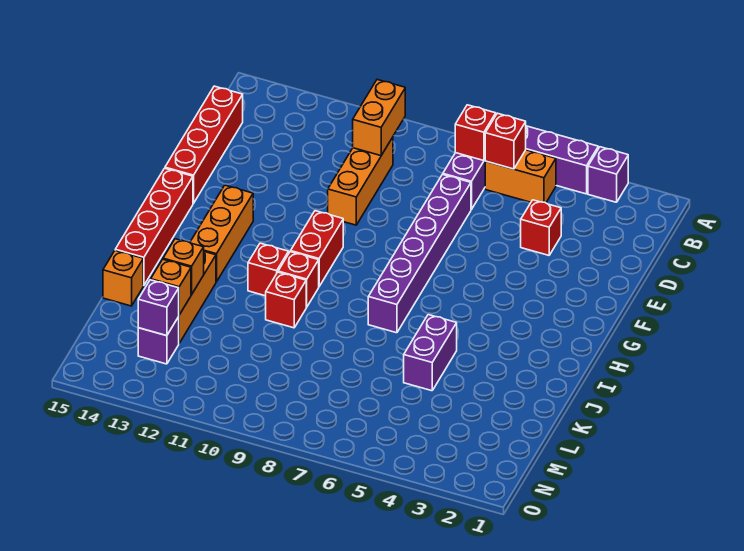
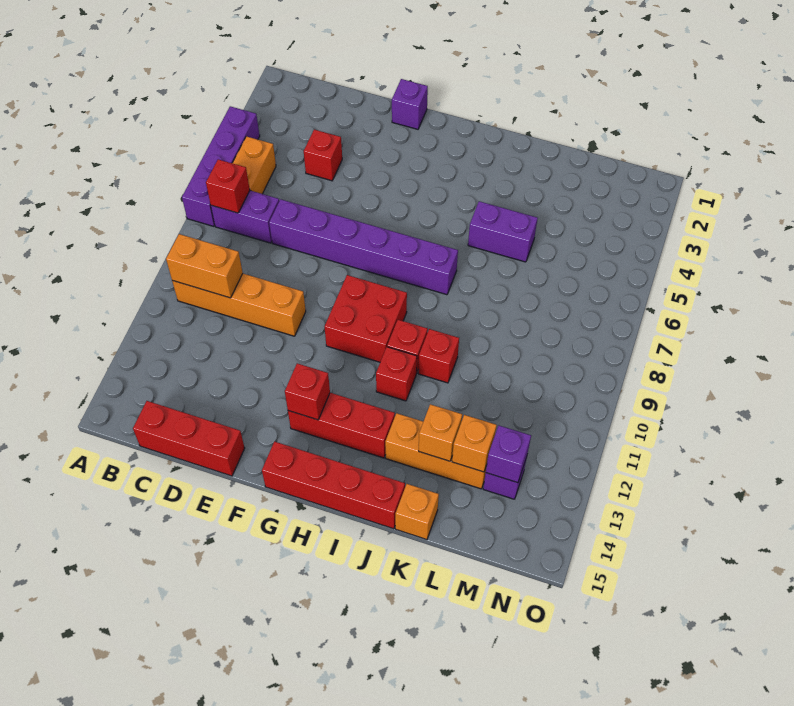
purple 1x1 brick [588,147,628,202] -> purple 1x1 brick moved to [392,79,428,129]
red 1x1 brick [485,113,526,169] -> red 1x1 brick moved to [285,363,330,420]
orange 1x3 brick [328,137,393,225] -> orange 1x4 brick [172,274,306,336]
red 1x4 brick [165,86,243,203] -> red 1x3 brick [133,401,245,476]
red 1x2 brick [291,211,343,286] -> red 2x2 brick [325,275,407,362]
orange 1x3 brick [190,185,253,282] -> red 1x3 brick [288,393,395,458]

